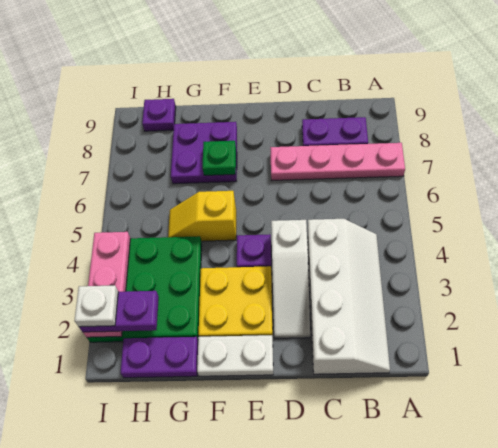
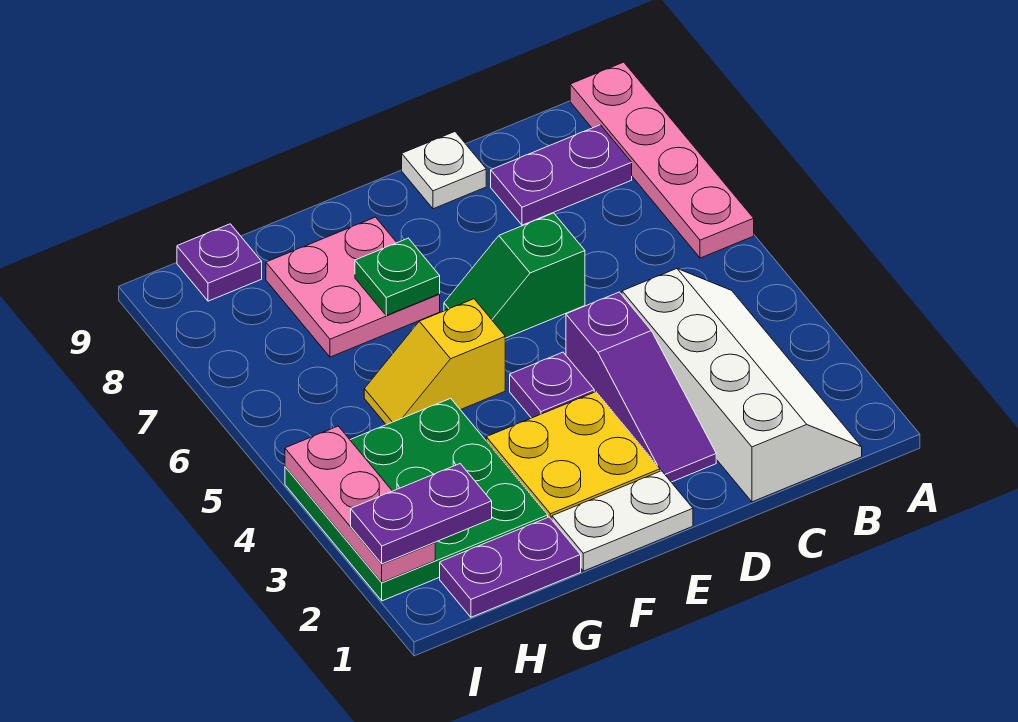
pink 1x4 plate [270,143,405,180] -> pink 1x4 plate turned to [570,62,754,258]
white 1x3 slope [271,220,310,338] -> purple 1x3 slope [566,292,716,482]
none -> green 1x2 slope [444,213,585,338]
purple 2x2 plate [171,122,237,184] -> pink 2x2 plate [266,217,440,357]
white 1x1 plate [74,285,118,327] -> white 1x1 plate moved to [402,132,486,209]

